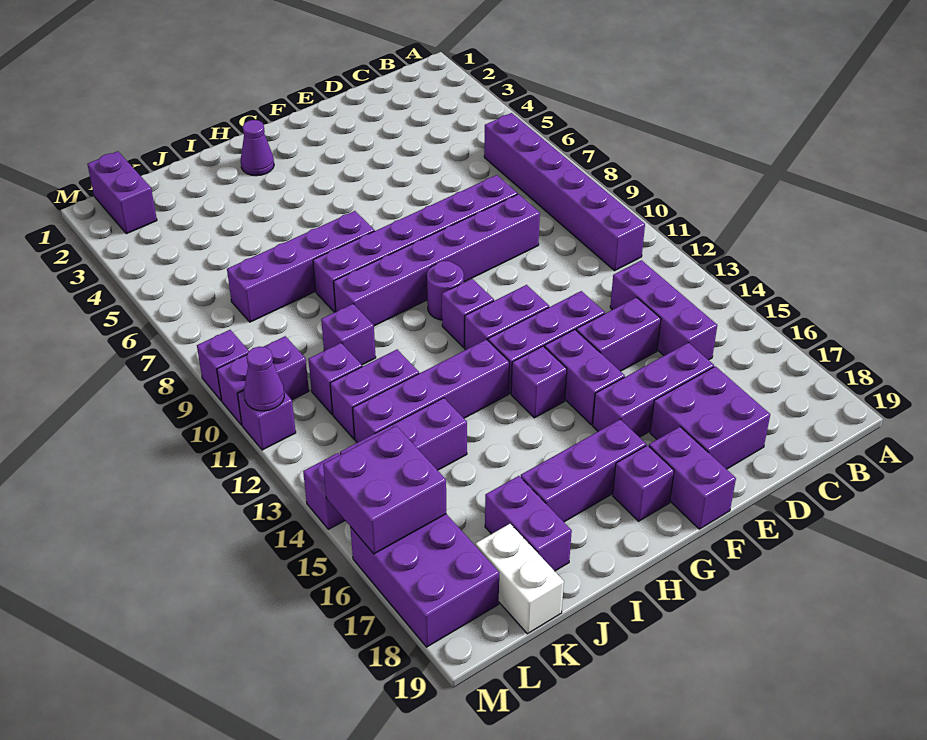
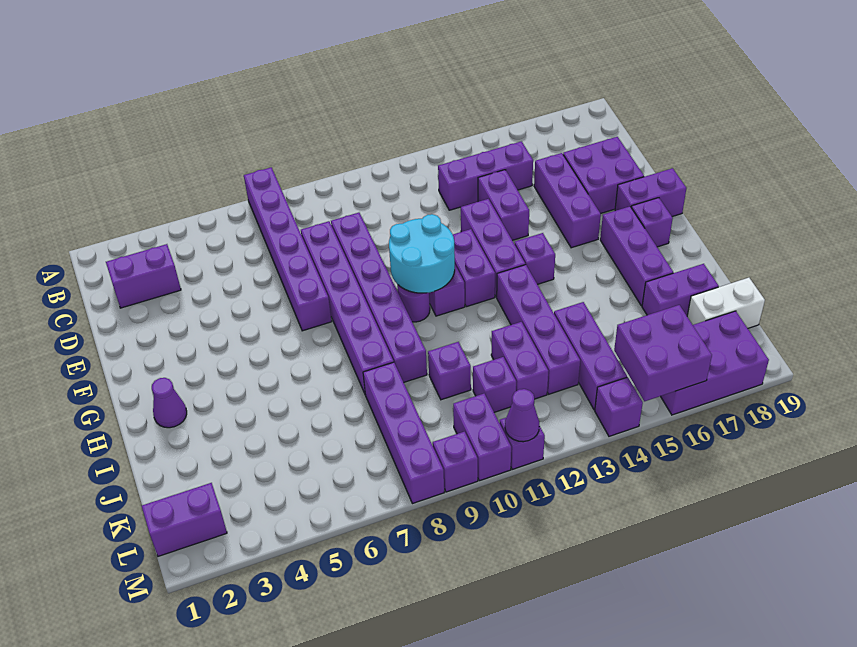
purple 1x6 brick [484,113,645,271] -> purple 1x6 brick turned to [244,167,332,331]
none -> cyan 2x2 round brick [389,214,455,293]
purple 1x2 brick [545,330,625,425] -> purple 1x2 brick moved to [106,244,181,308]
purple 1x4 brick [227,211,375,322] -> purple 1x4 brick moved to [363,362,444,504]

